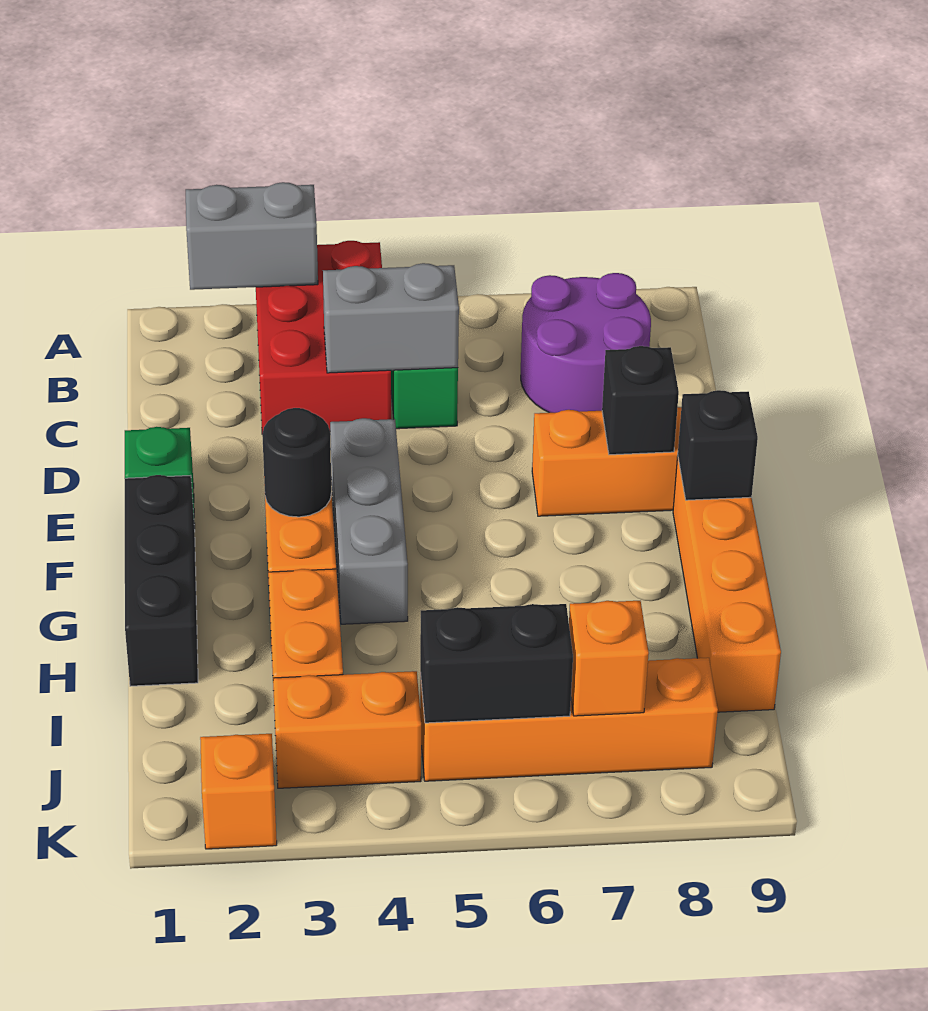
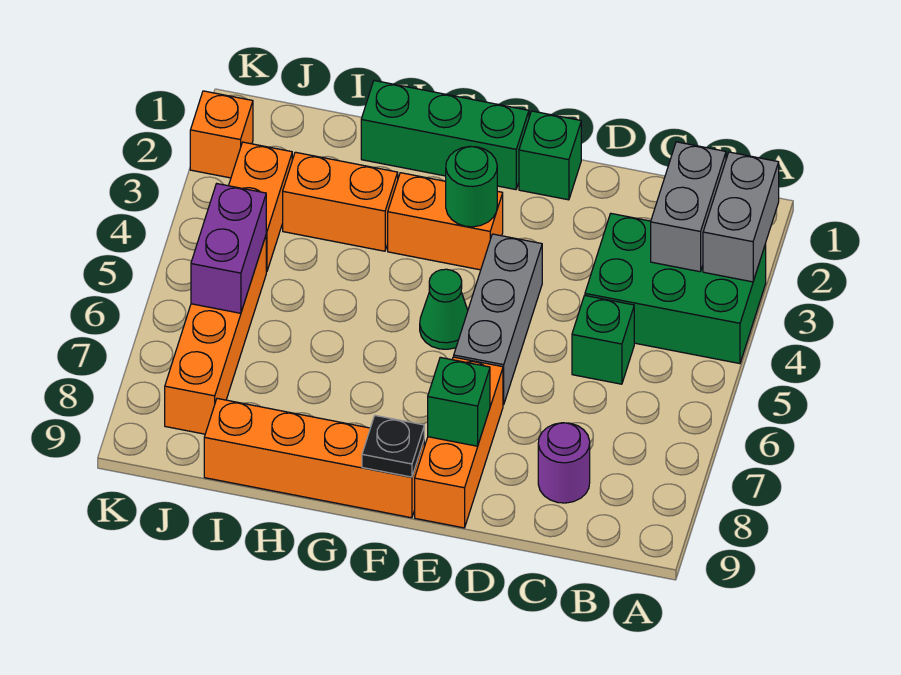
red 2x3 brick [256,241,391,434] -> green 2x3 brick [585,214,766,364]
purple 2x2 round brick [521,273,651,413] -> purple 1x1 round brick [538,423,590,503]
grey 1x2 brick [323,263,459,373] -> grey 1x2 brick moved to [651,142,726,272]
grey 1x3 brick [330,418,408,624] -> grey 1x3 brick turned to [454,234,542,405]
black 1x1 brick [602,346,679,455] -> green 1x1 brick [428,357,490,446]
black 1x3 brick [125,475,198,686] -> green 1x3 brick [361,81,529,190]
black 1x1 round brick [262,408,331,517] -> green 1x1 round brick [446,146,497,227]
none -> green 1x1 cone [420,269,468,349]
black 1x1 brick [678,390,758,500] -> black 1x1 plate [362,416,424,477]
black 1x2 brick [420,604,573,723] -> purple 1x2 brick [191,184,266,313]
orange 1x1 brick [569,601,649,716] -> none

